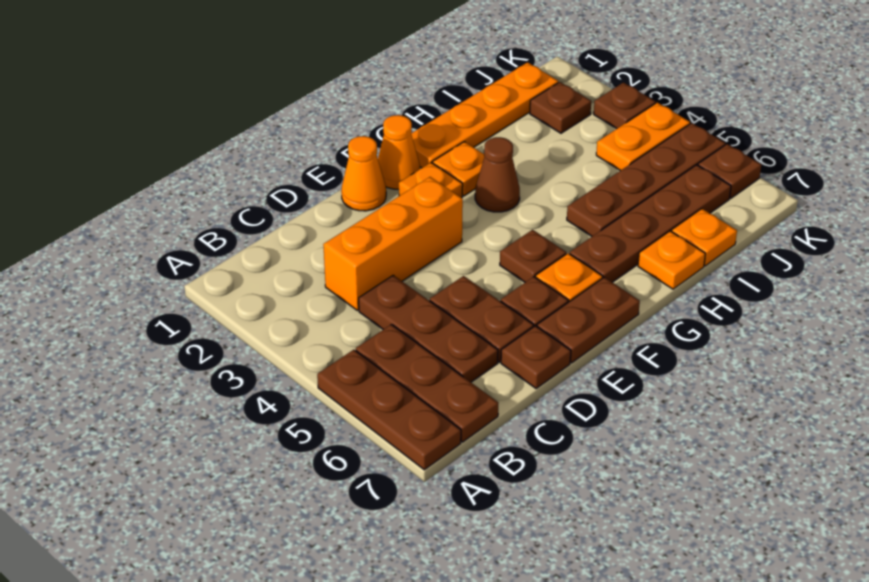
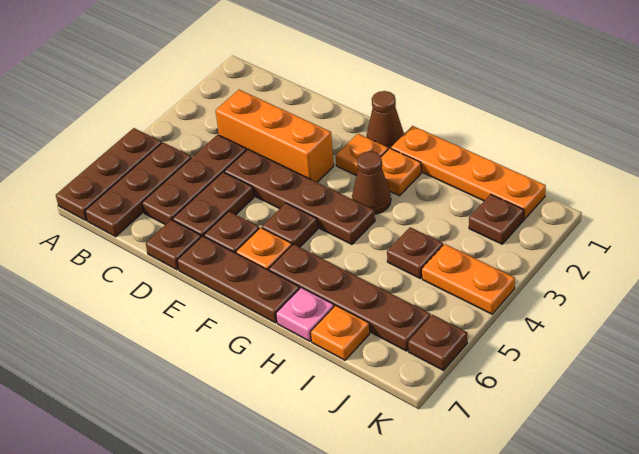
orange 1x1 cone [341,136,386,211] -> none
brown 1x2 plate [537,277,640,363] -> brown 1x3 plate [177,236,300,323]
orange 1x1 cone [378,115,420,189] -> brown 1x1 cone [367,91,404,149]
brown 1x4 plate [567,123,725,236] -> brown 1x4 plate moved to [224,149,375,244]
orange 1x1 plate [638,231,705,289] -> pink 1x1 plate [276,288,334,341]
brown 1x1 plate [594,83,656,129] -> brown 1x1 plate moved to [387,227,443,278]

